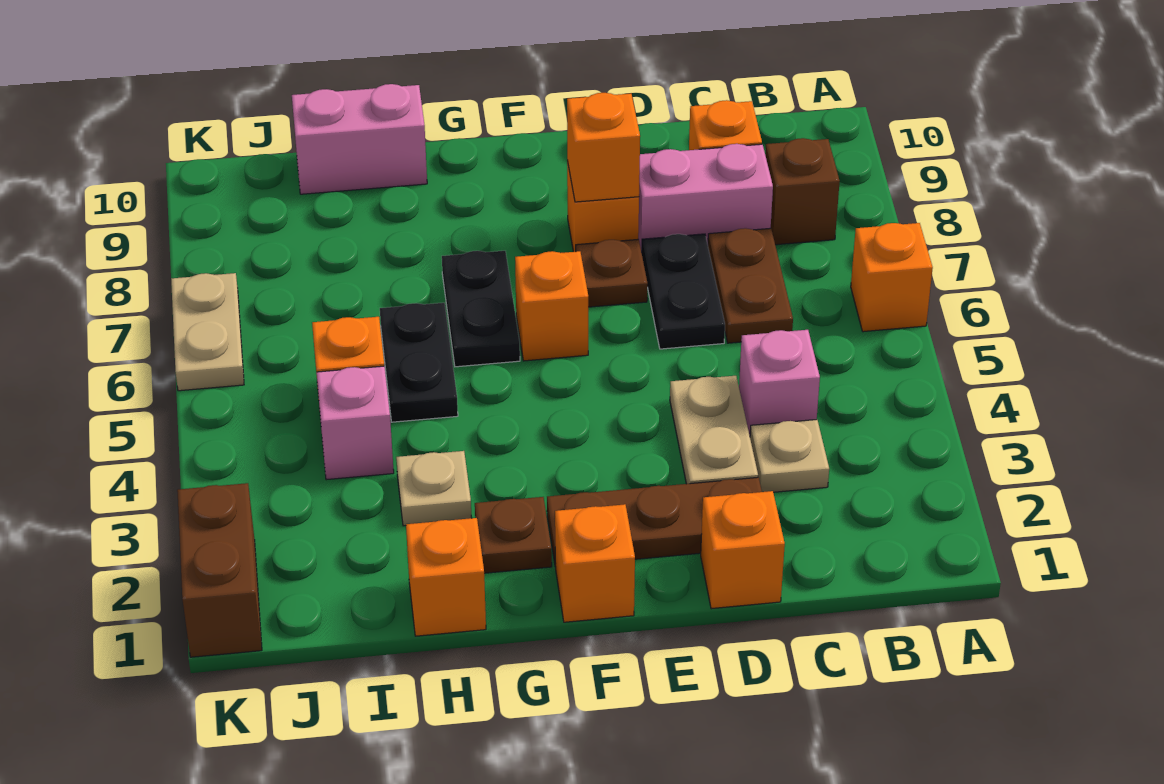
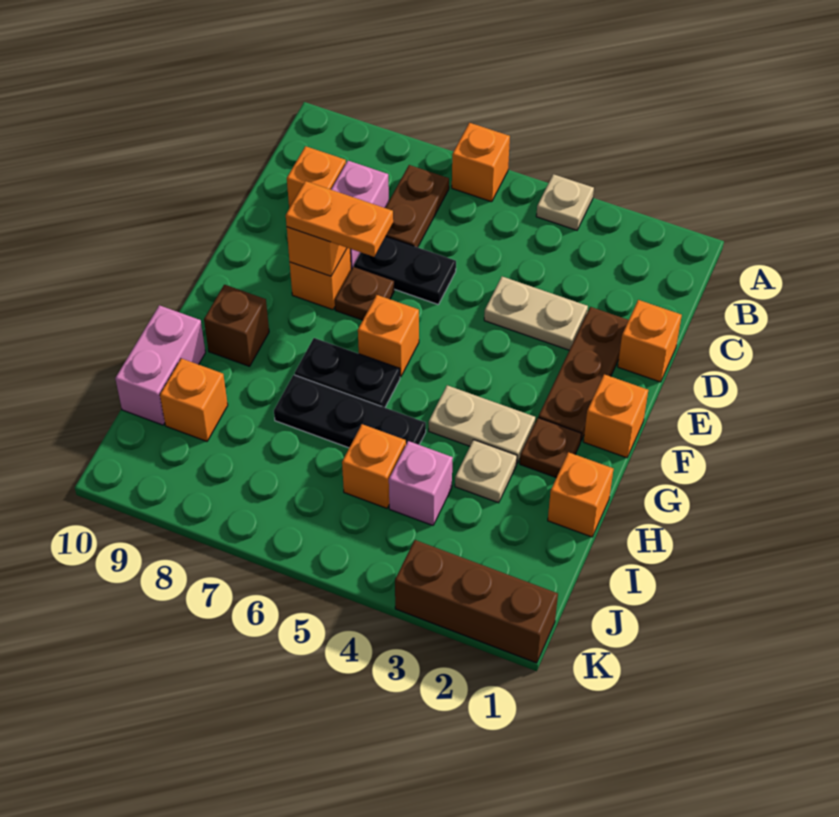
brown 1x1 brick [765,138,840,245] -> brown 1x1 brick moved to [204,285,269,366]
tan 1x1 plate [750,420,829,492] -> tan 1x1 plate moved to [536,174,594,230]
pink 1x1 brick [739,330,820,435] -> none
brown 1x2 plate [708,228,793,343] -> brown 1x2 plate turned to [385,165,449,247]
none -> orange 1x2 plate [286,181,393,257]
black 1x2 plate [380,303,458,422] -> black 1x3 plate [274,375,426,448]
none -> orange 1x1 brick [160,358,228,441]
brown 1x2 brick [177,483,262,657] -> brown 1x3 brick [395,540,558,663]
tan 1x2 plate [171,273,244,391] -> tan 1x2 plate moved to [429,385,535,463]

